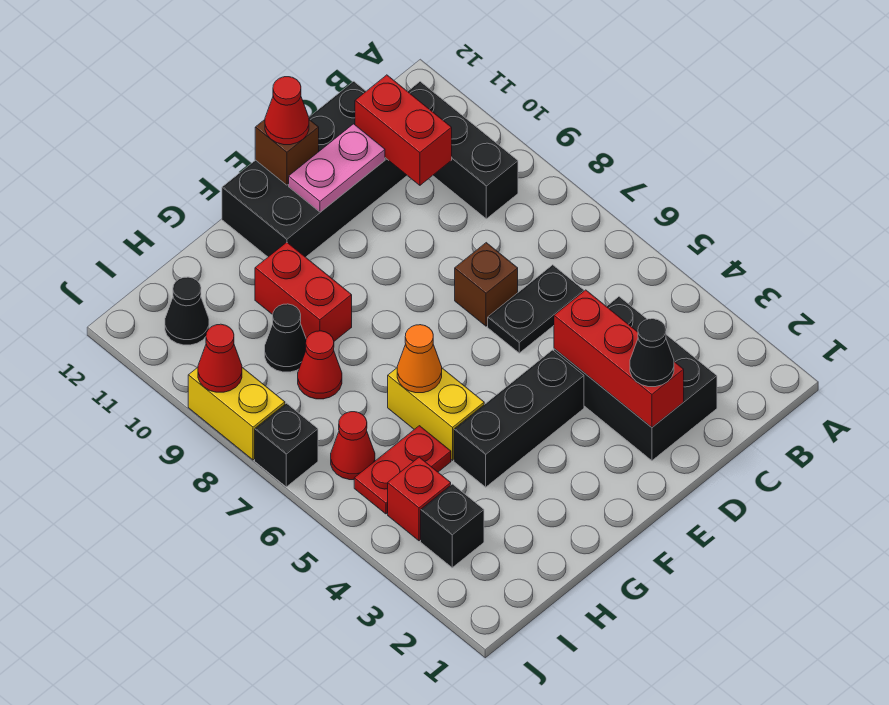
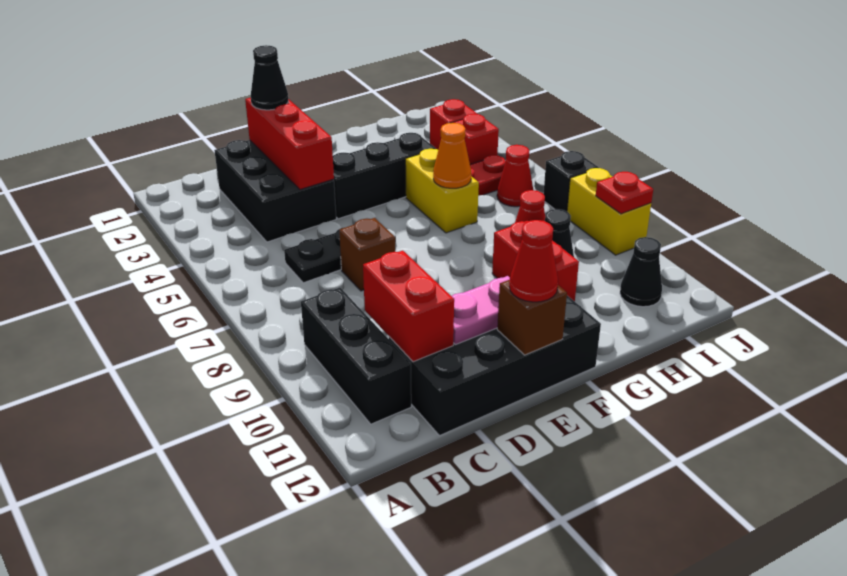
black 1x1 brick [421,484,484,568] -> red 1x1 brick [430,99,477,150]
red 1x1 cone [198,324,242,392] -> red 1x1 plate [596,172,653,214]

